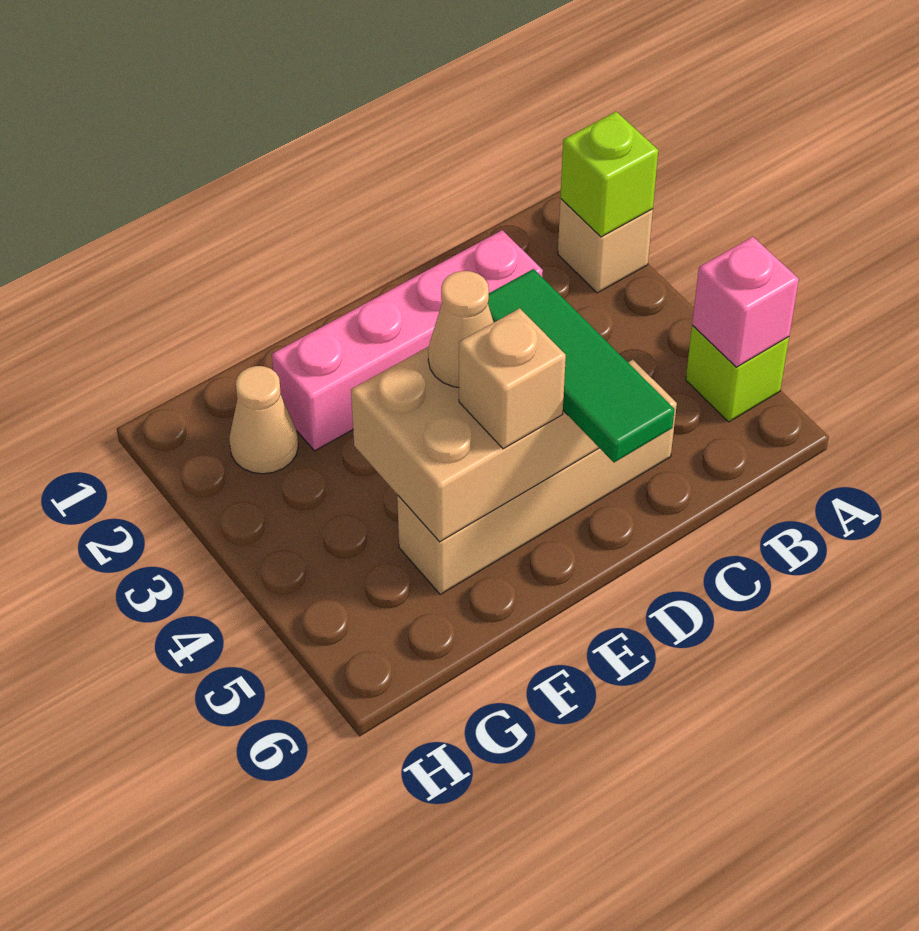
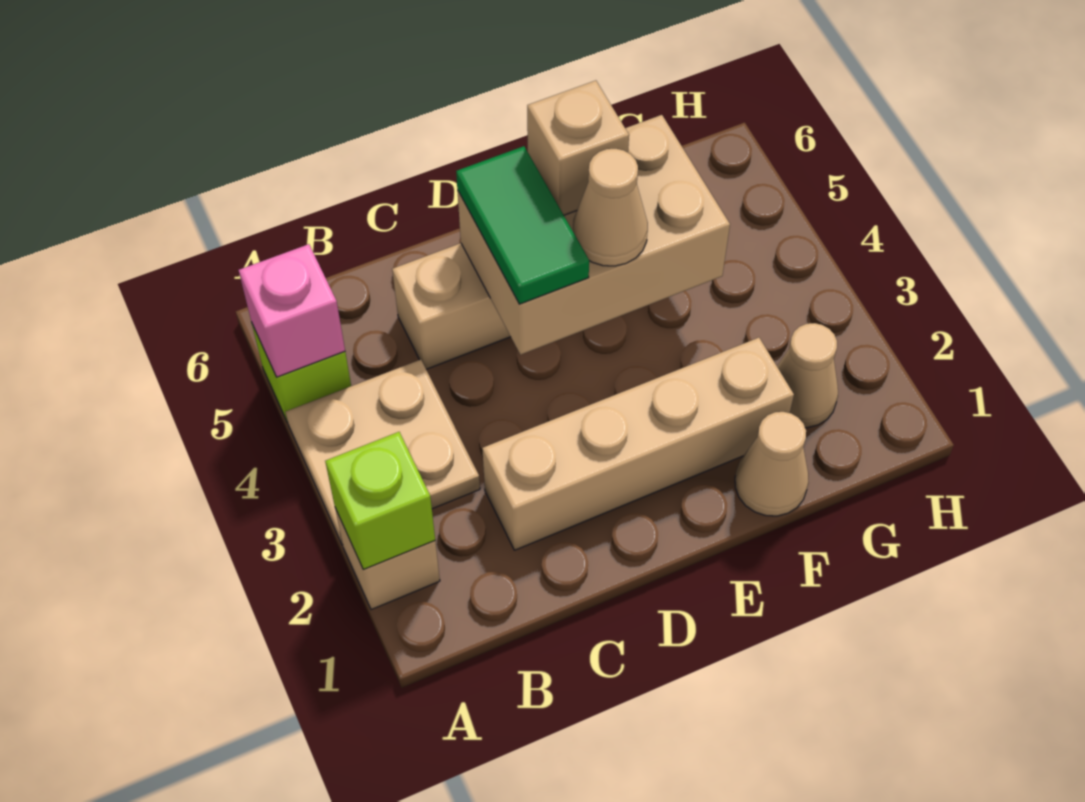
none -> tan 2x2 plate [286,360,480,545]
pink 1x4 brick [272,230,543,451] -> tan 1x4 brick [482,338,794,550]
green 1x3 tile [488,269,675,462] -> green 1x2 tile [456,146,589,304]
none -> tan 1x1 cone [735,412,808,516]

